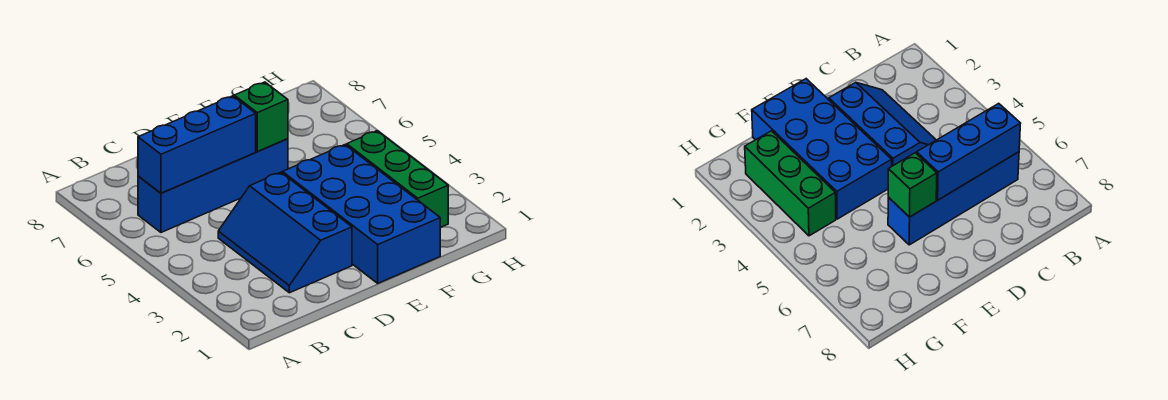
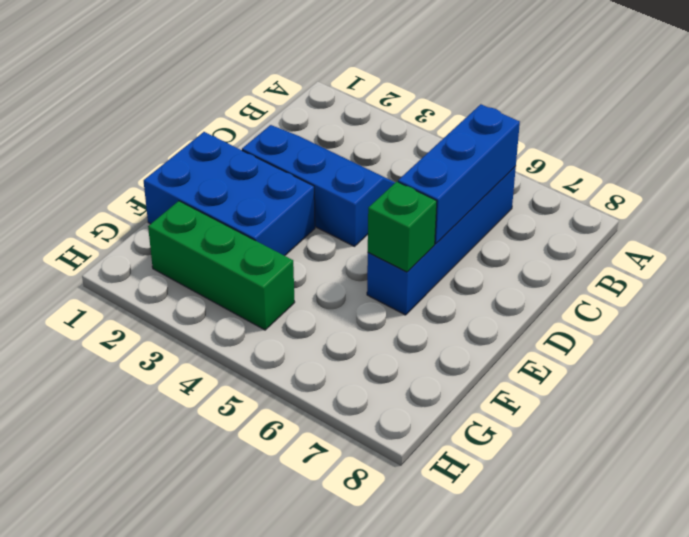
blue 2x4 brick [283,145,440,283] -> blue 2x3 brick [144,132,315,256]

